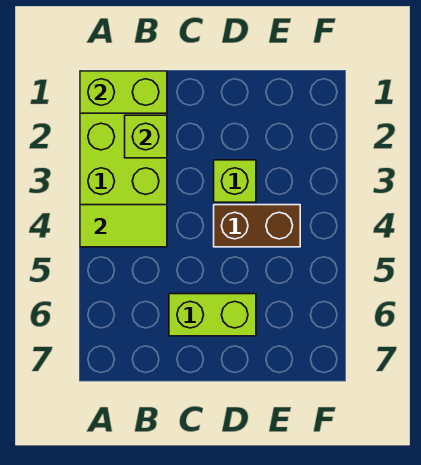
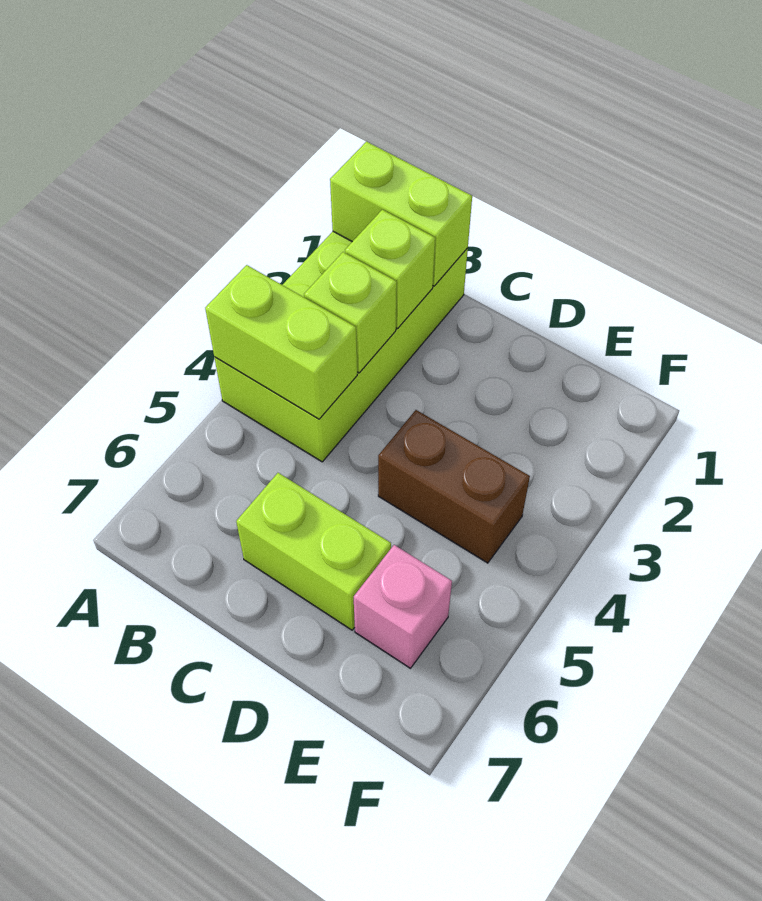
lime 1x2 tile [80,205,167,247] -> lime 1x2 brick [205,265,357,419]
lime 1x1 brick [214,160,256,202] -> lime 1x1 brick moved to [304,252,397,373]
none -> pink 1x1 brick [354,545,452,668]

